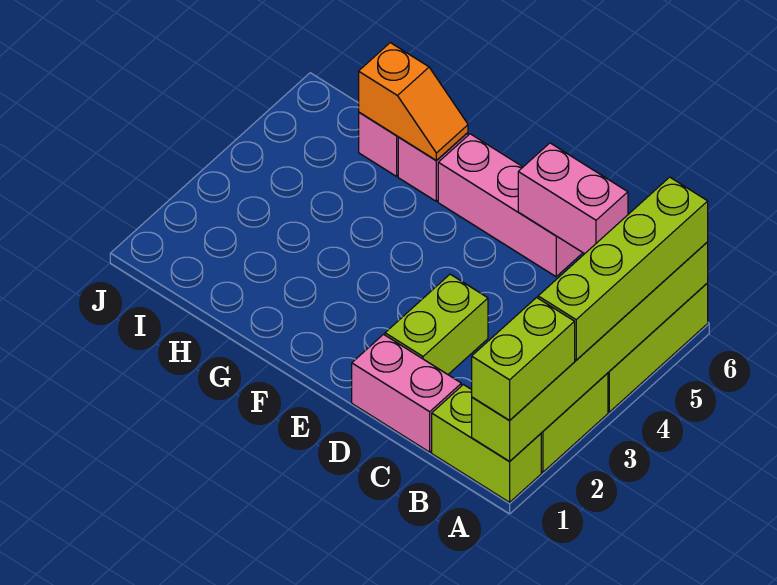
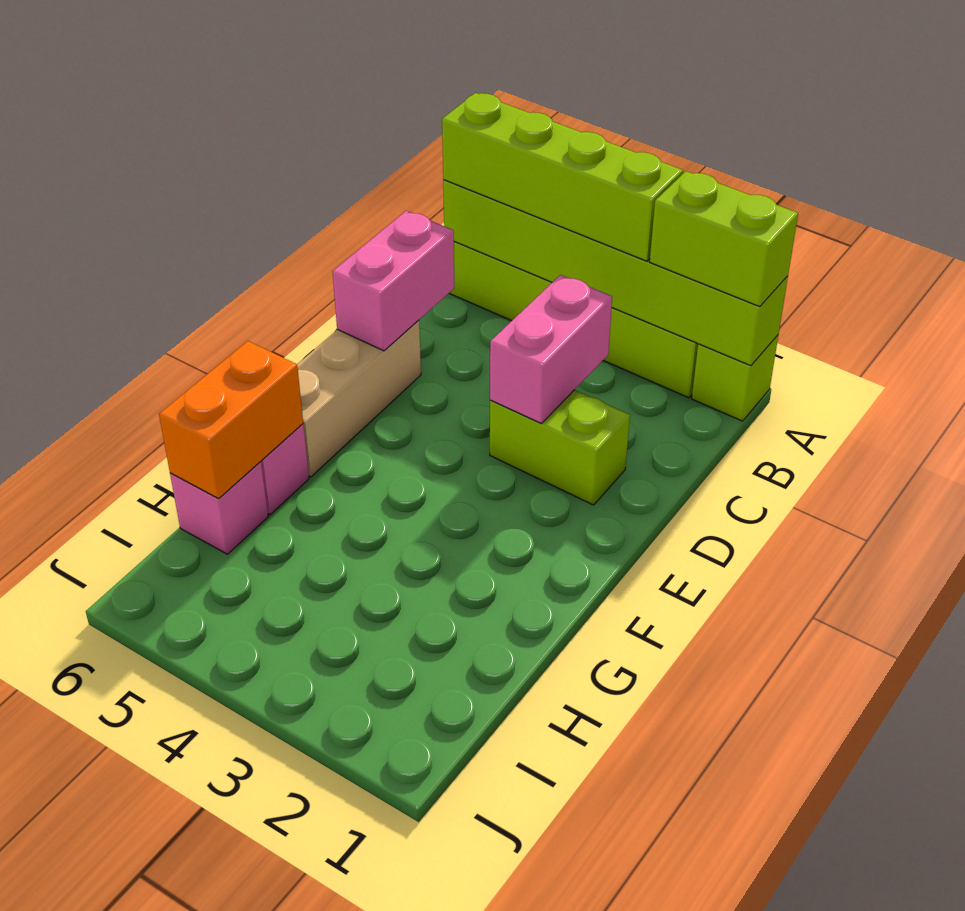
lime 1x2 brick [432,385,541,502] -> lime 1x1 brick [692,335,778,421]
pink 1x2 brick [352,334,461,452] -> pink 1x2 brick moved to [490,275,612,424]
pink 1x3 brick [438,134,583,277] -> tan 1x3 brick [297,320,421,477]
orange 1x2 slope [359,43,468,161] -> orange 1x2 brick [159,341,303,499]

